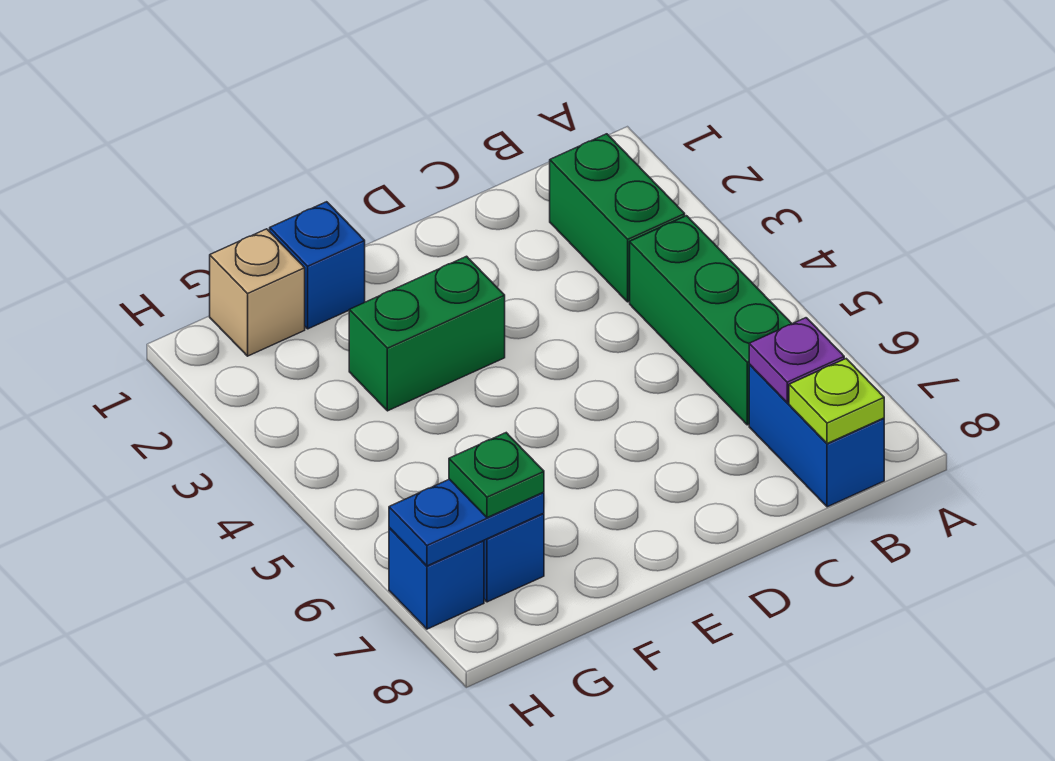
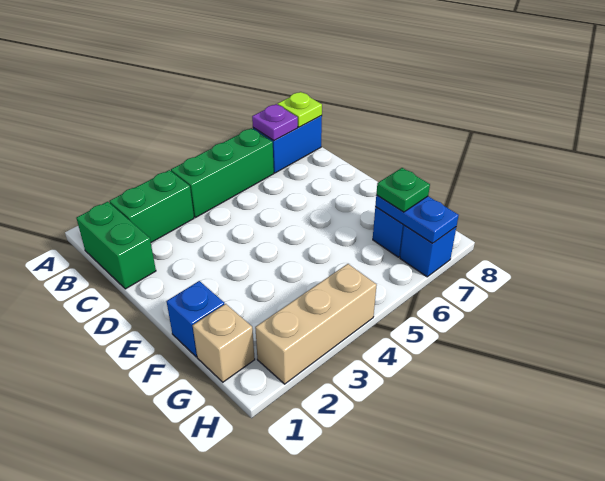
green 1x2 brick [349,256,505,411] -> green 1x2 brick moved to [76,202,156,289]
none -> tan 1x3 brick [255,264,377,384]

